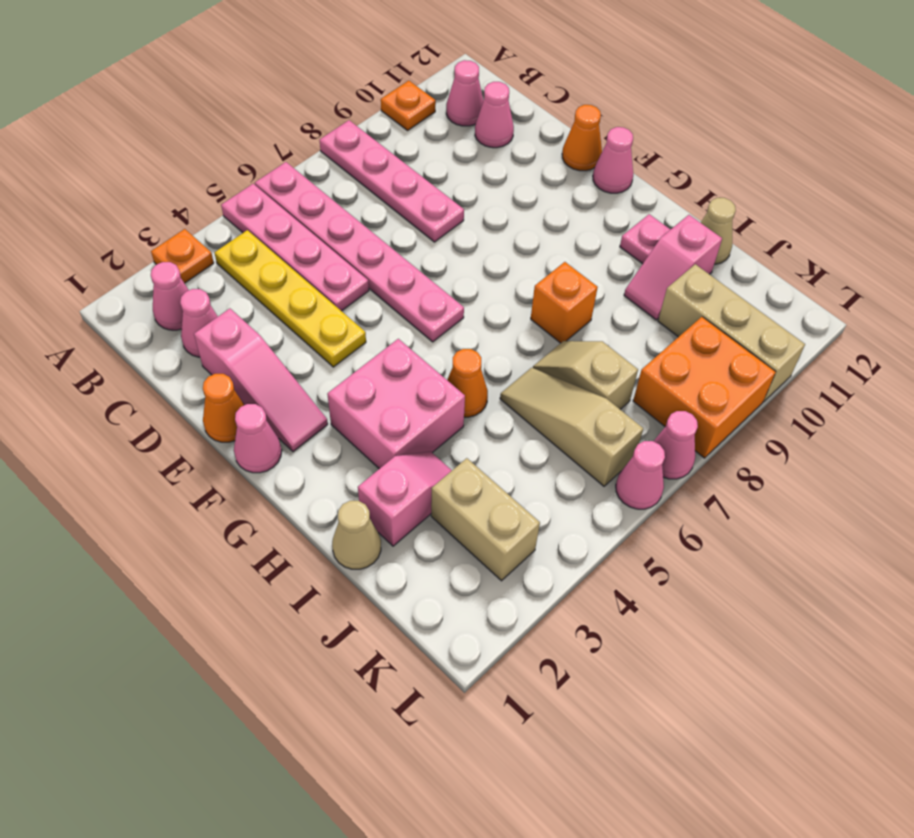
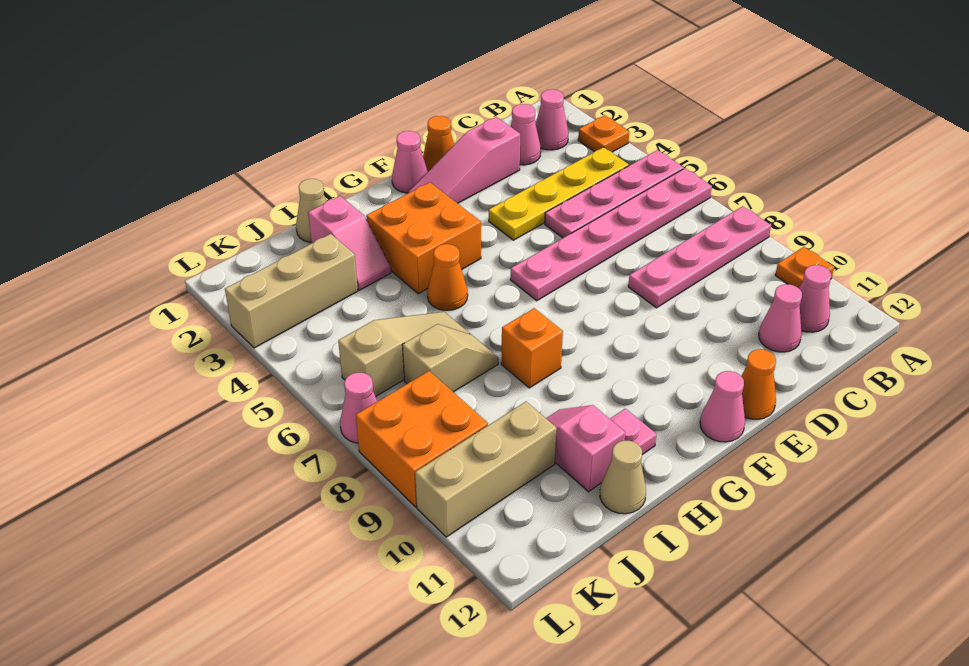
pink 2x2 brick [327,339,465,469] -> orange 2x2 brick [366,182,481,294]
tan 1x2 brick [431,458,540,581] -> tan 1x3 brick [225,234,358,348]
pink 1x1 cone [616,441,665,509] -> none

